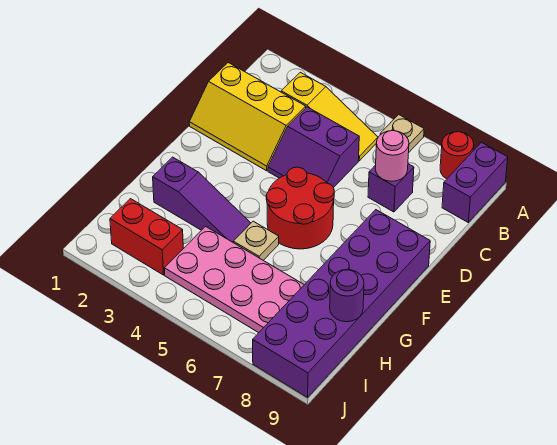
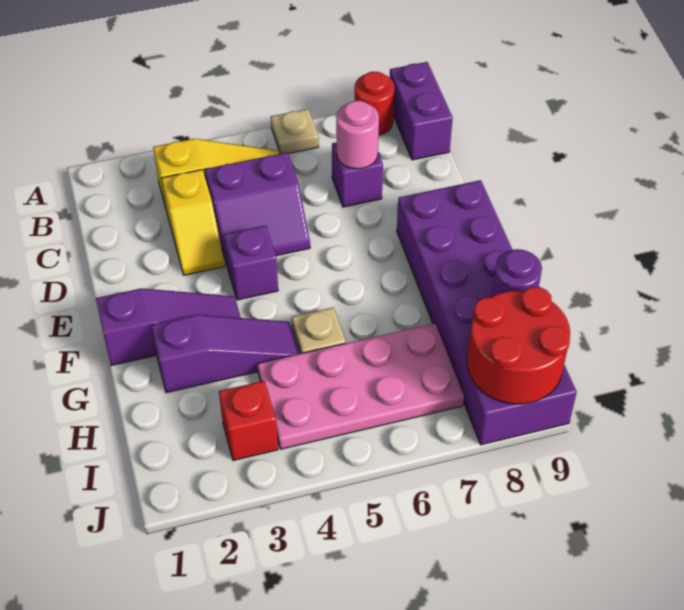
yellow 2x3 slope [189,63,306,171] -> yellow 1x2 slope [161,170,225,275]
none -> purple 1x1 brick [224,225,278,300]
red 2x2 round brick [266,167,334,249] -> red 2x2 round brick moved to [467,287,570,404]
none -> purple 1x3 slope [96,288,241,366]
red 1x2 brick [110,199,183,275] -> red 1x1 brick [219,381,278,461]

